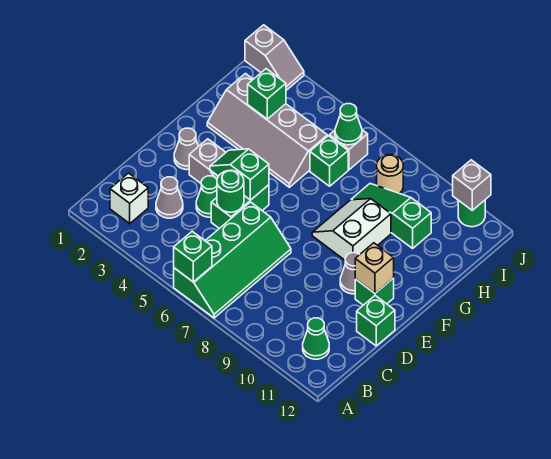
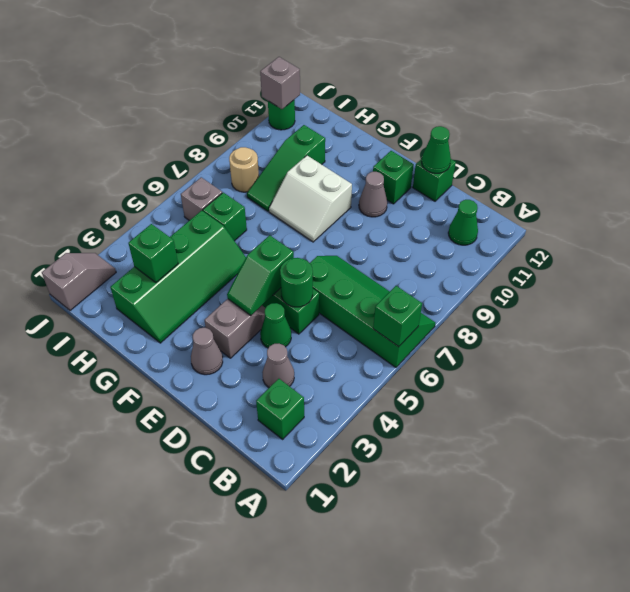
white 1x1 brick [110,173,148,224] -> green 1x1 brick [256,379,304,439]
tan 1x1 brick [355,243,394,293] -> none
grey 2x4 slope [207,74,327,187] -> green 2x4 slope [110,210,246,343]
green 1x1 cone [335,104,362,145] -> green 1x1 cone moved to [422,126,451,173]

